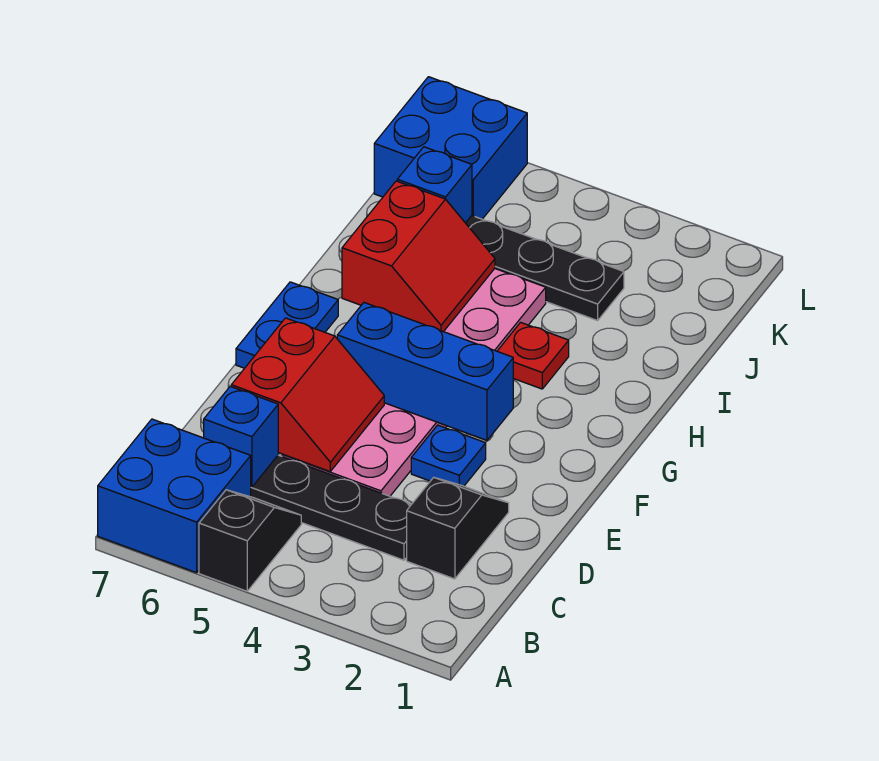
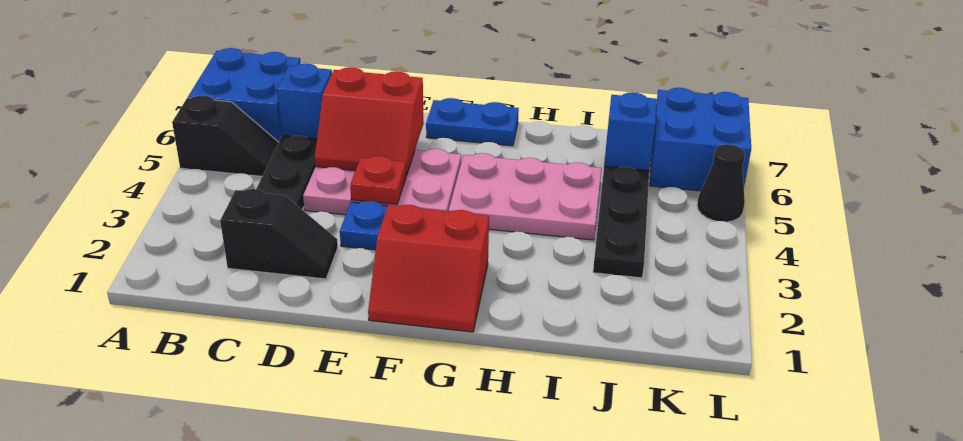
blue 1x3 brick [337,303,513,440] -> none
red 1x1 plate [497,322,569,389] -> red 1x1 plate moved to [350,156,406,204]
red 2x2 slope [342,181,495,332] -> red 2x2 slope moved to [368,205,489,332]
none -> black 1x1 cone [697,144,745,222]

